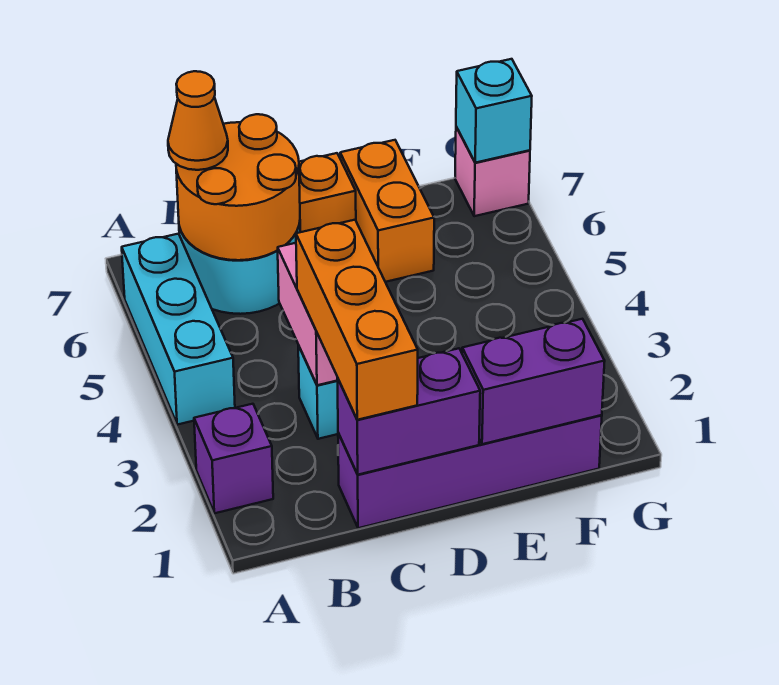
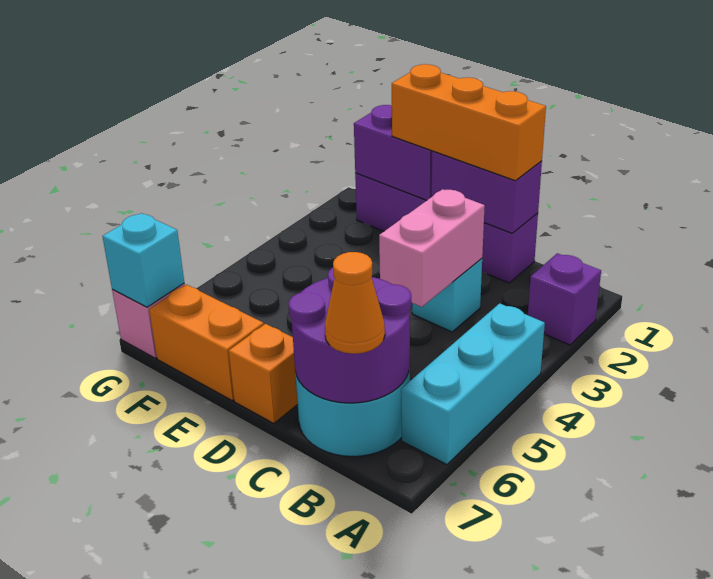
orange 2x2 round brick [176,114,300,260] -> purple 2x2 round brick [288,268,411,403]
orange 1x3 brick [296,220,418,420] -> orange 1x3 brick turned to [392,64,546,181]
orange 1x2 brick [340,140,434,282] -> orange 1x2 brick turned to [149,285,264,401]

